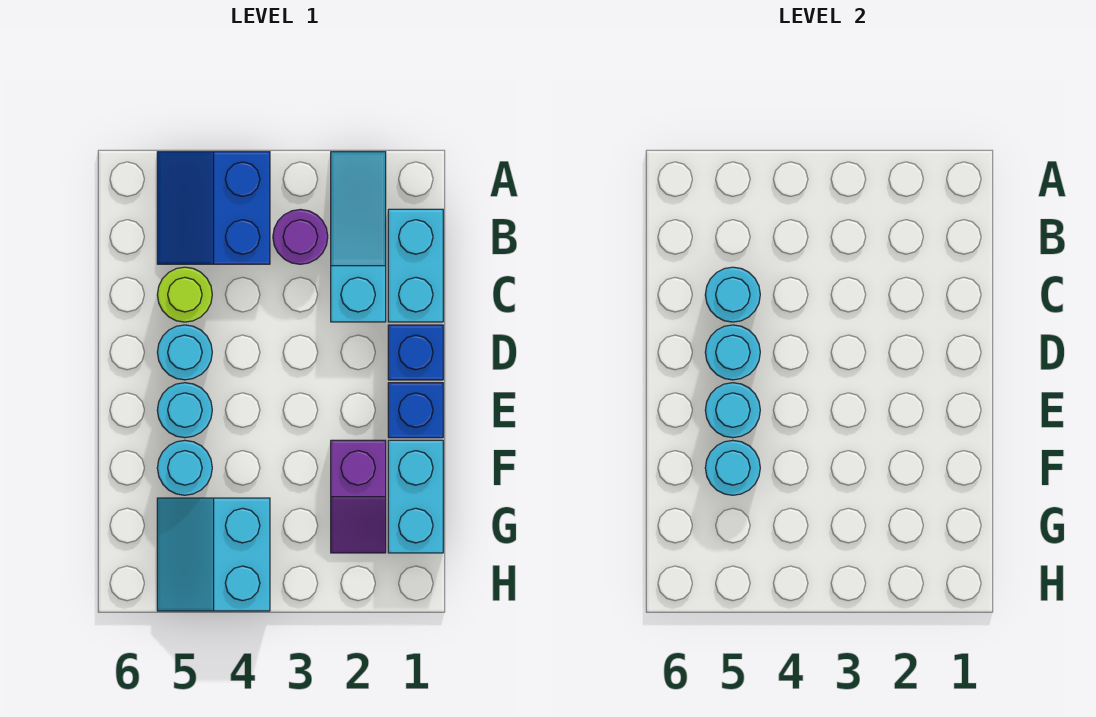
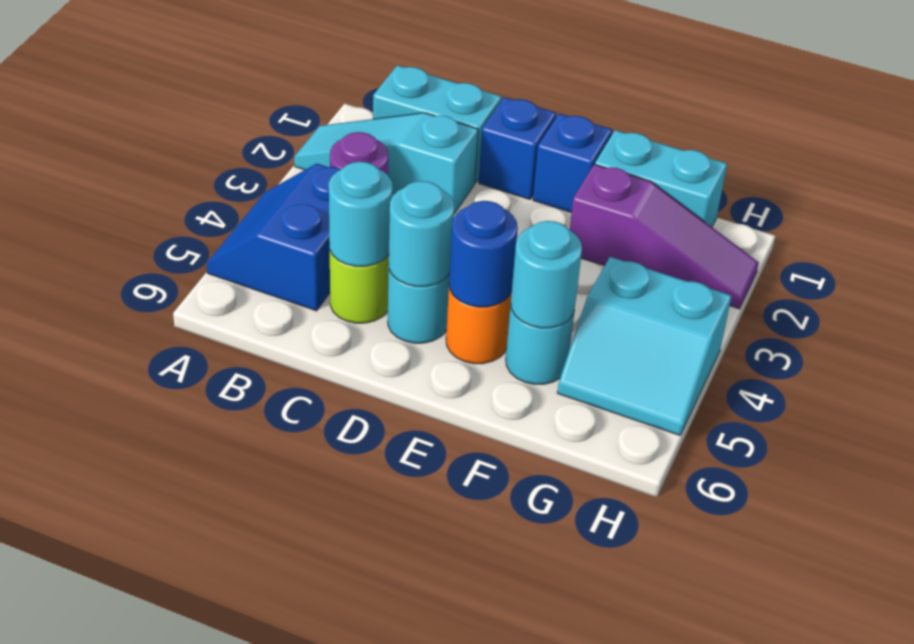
blue 2x2 slope [157,152,270,264] -> blue 2x2 slope turned to [207,164,341,311]
cyan 1x1 round brick [157,383,212,438] -> orange 1x1 round brick [446,287,512,364]
cyan 1x1 round brick [705,383,760,438] -> blue 1x1 round brick [449,201,518,307]
purple 1x2 slope [331,440,386,553] -> purple 1x3 slope [570,164,759,309]

